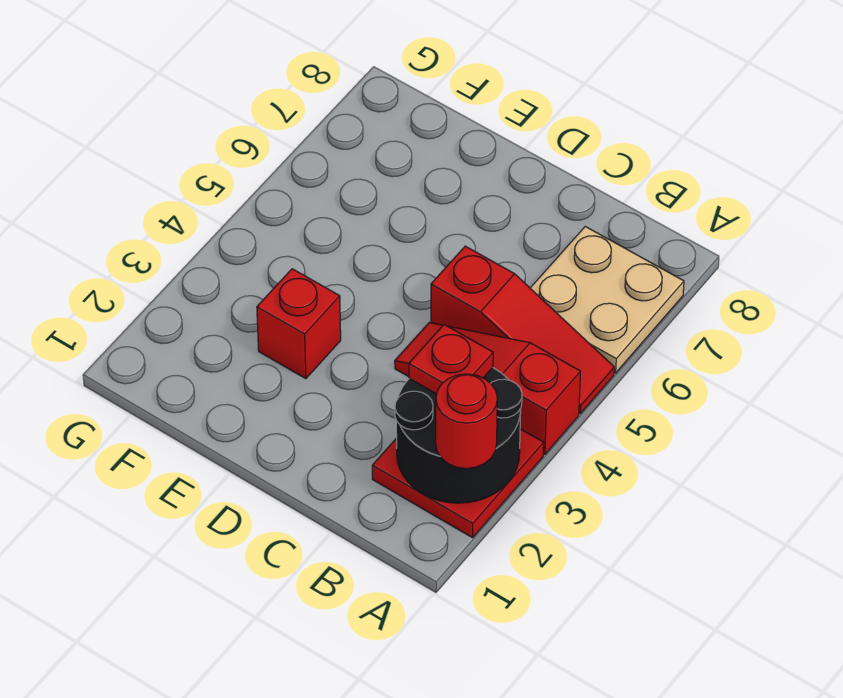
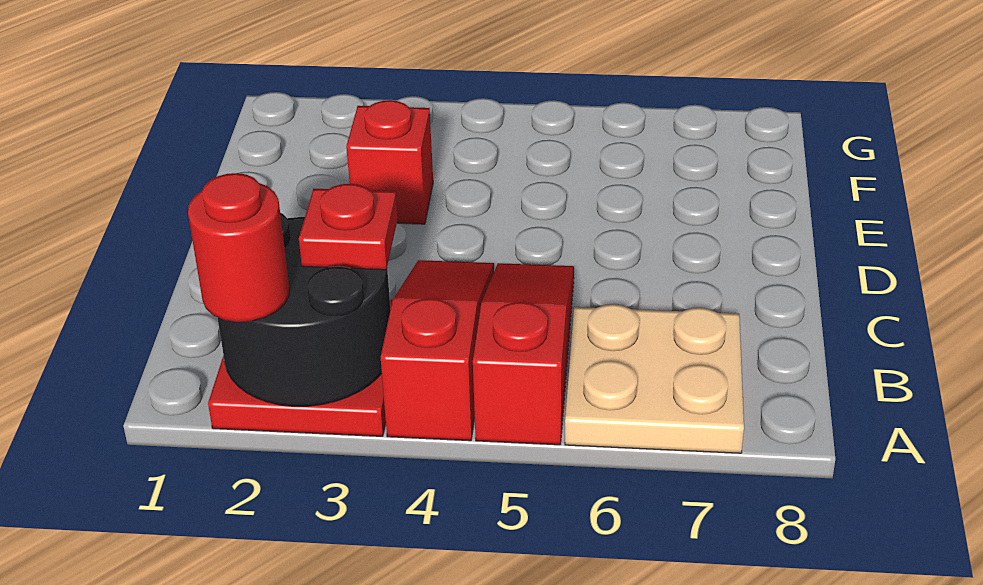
red 1x3 slope [431,246,614,414] -> red 1x3 slope turned to [473,263,574,445]

